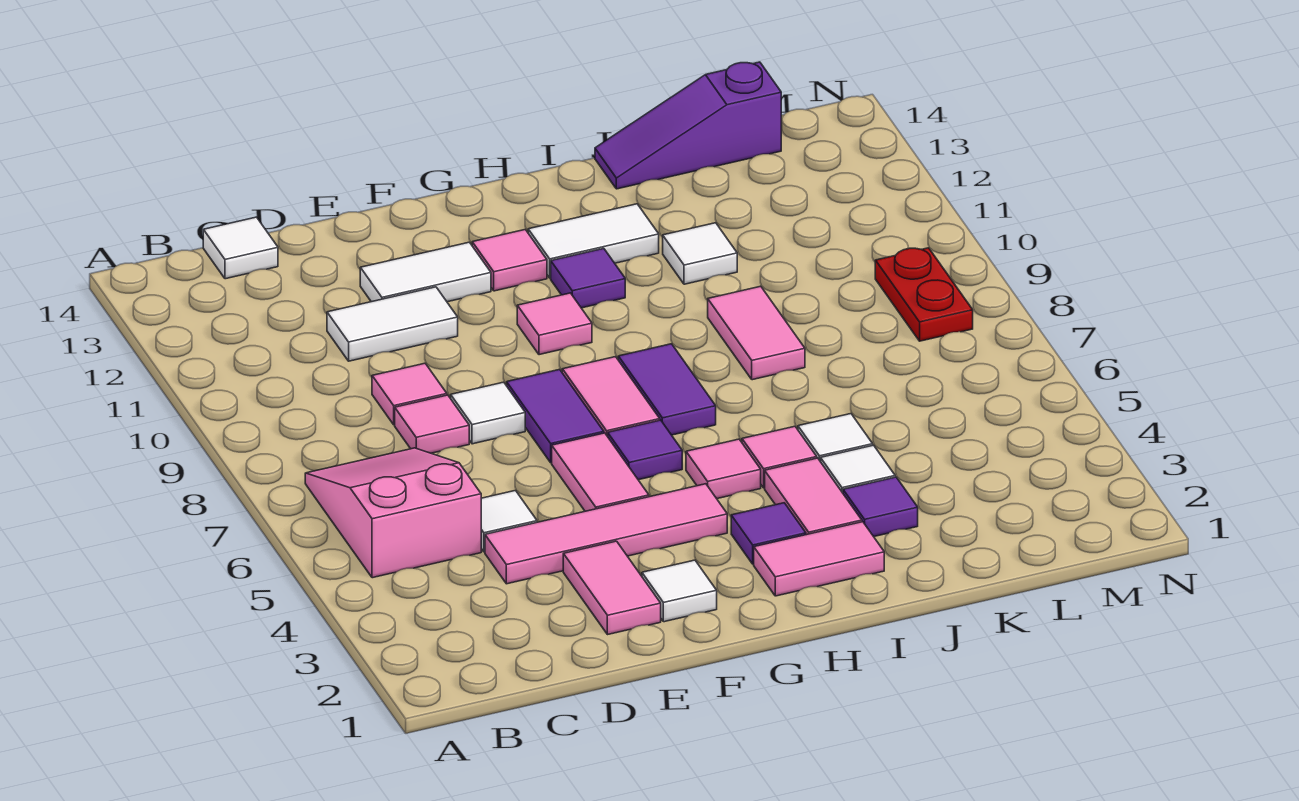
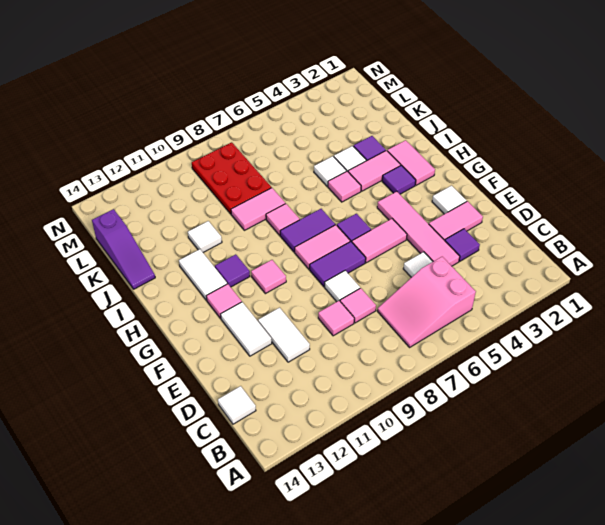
none -> purple 1x1 tile [445,229,480,261]
pink 1x1 tile [686,439,761,499] -> pink 1x1 tile moved to [266,204,300,235]
red 1x2 plate [875,248,973,341] -> red 2x3 plate [192,142,271,214]

